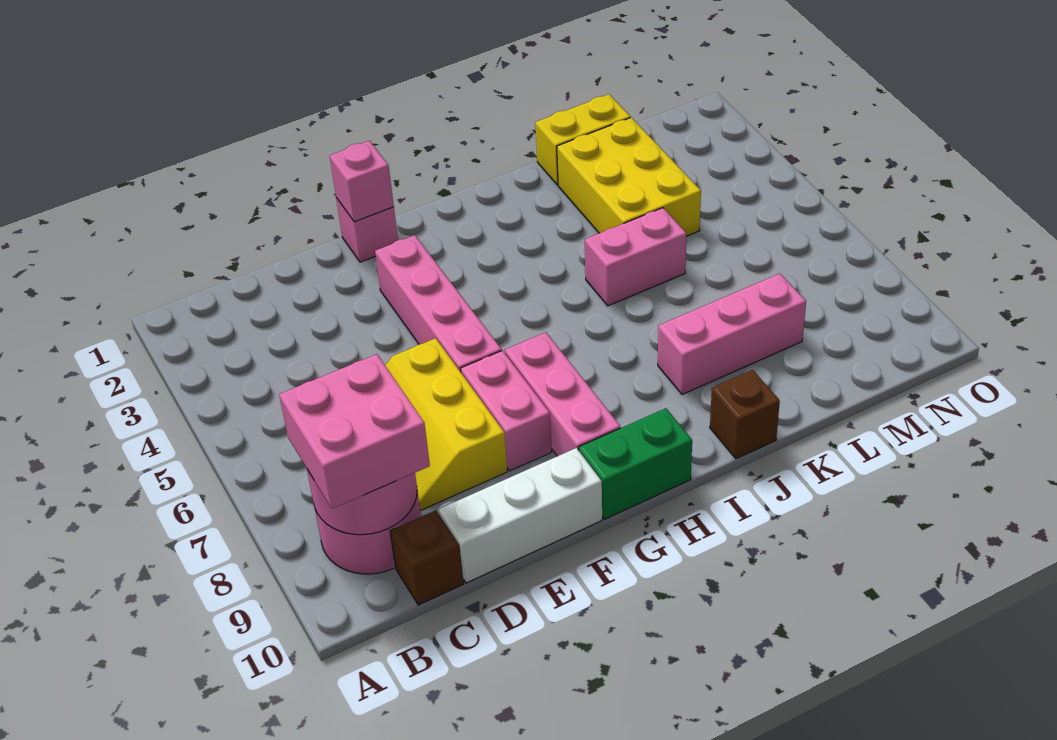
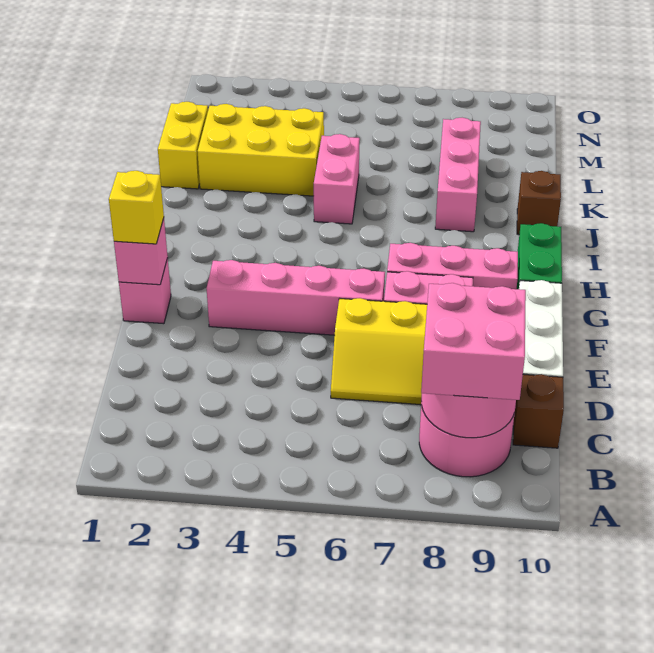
none -> yellow 1x1 brick [109,171,164,244]

